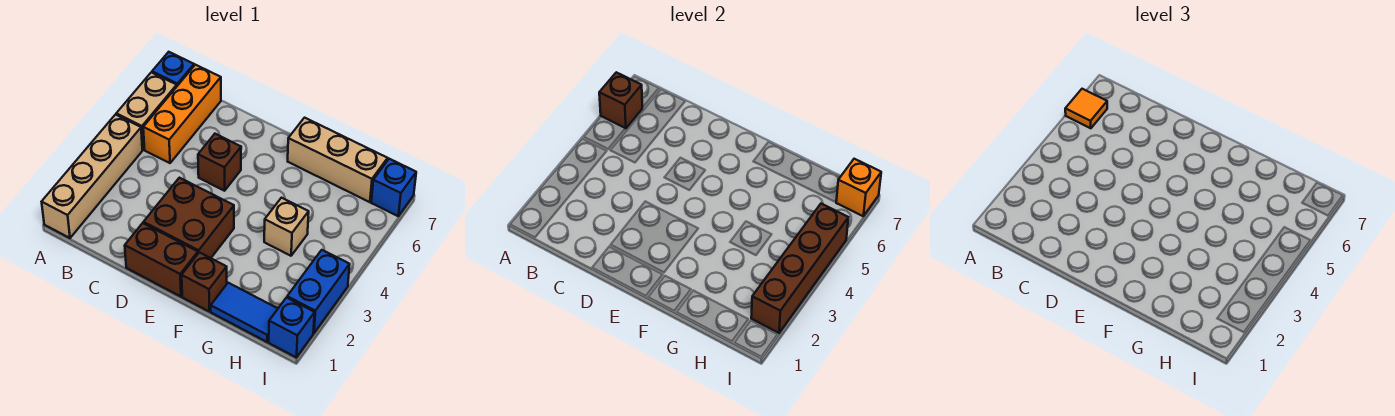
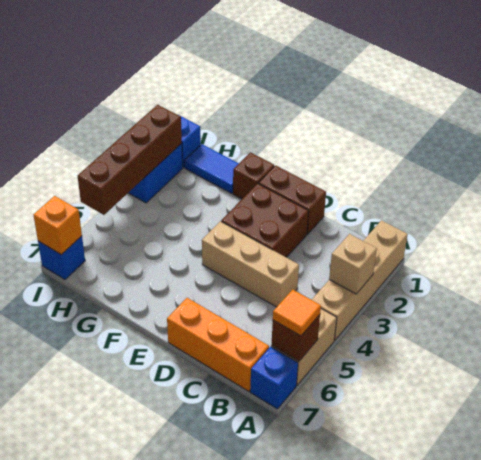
orange 1x3 brick [143,65,221,163] -> orange 1x3 brick turned to [167,298,269,391]
brown 1x1 brick [198,134,241,191] -> none
tan 1x3 brick [288,118,388,202] -> tan 1x3 brick moved to [202,221,299,307]
tan 1x1 brick [264,198,309,256] -> tan 1x1 brick moved to [329,234,377,294]

